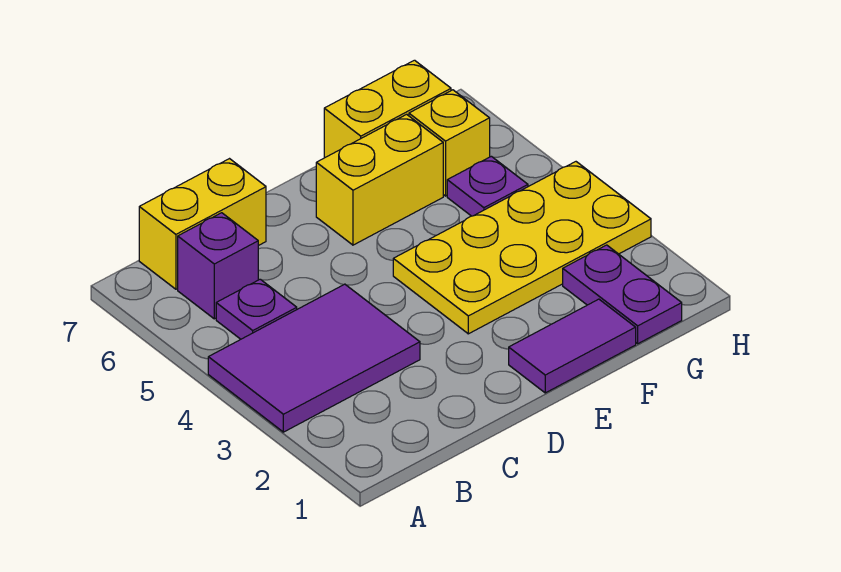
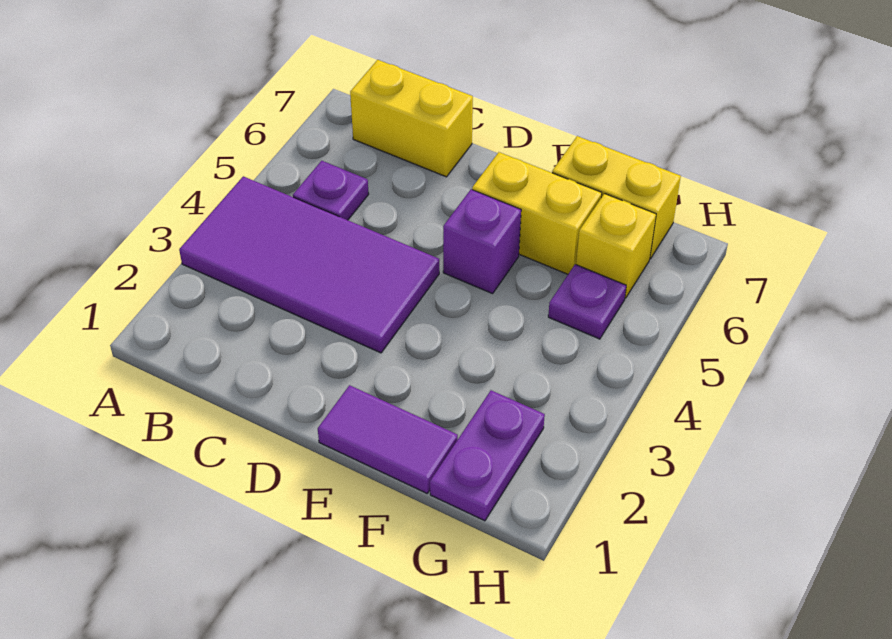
purple 2x3 tile [208,284,420,432] -> purple 2x4 tile [179,176,439,353]
purple 1x1 brick [178,213,258,319] -> purple 1x1 brick moved to [443,189,521,294]
yellow 2x4 plate [393,162,651,334] -> none

